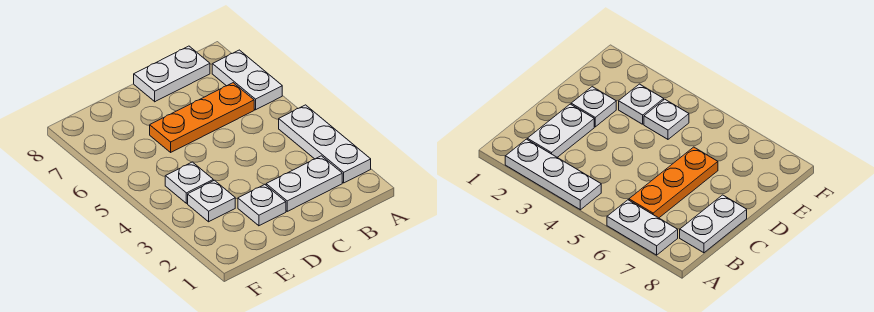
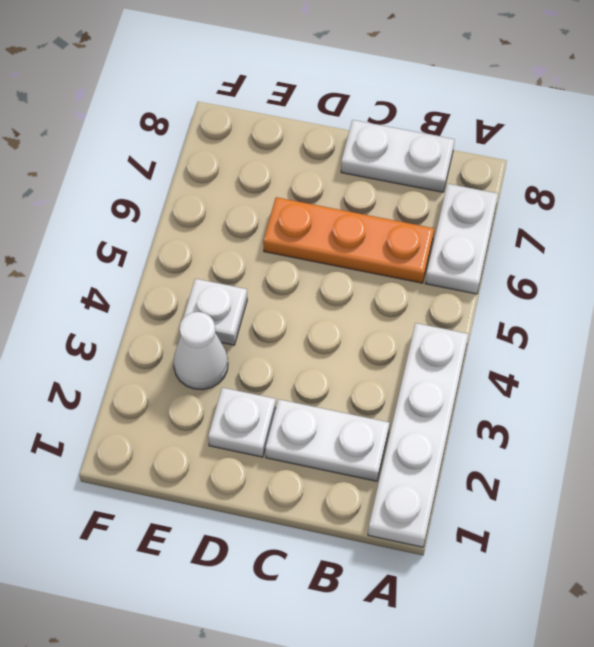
white 1x3 plate [279,105,371,183] -> white 1x4 plate [368,323,468,547]
white 1x1 plate [188,180,235,222] -> white 1x1 cone [173,312,228,390]

